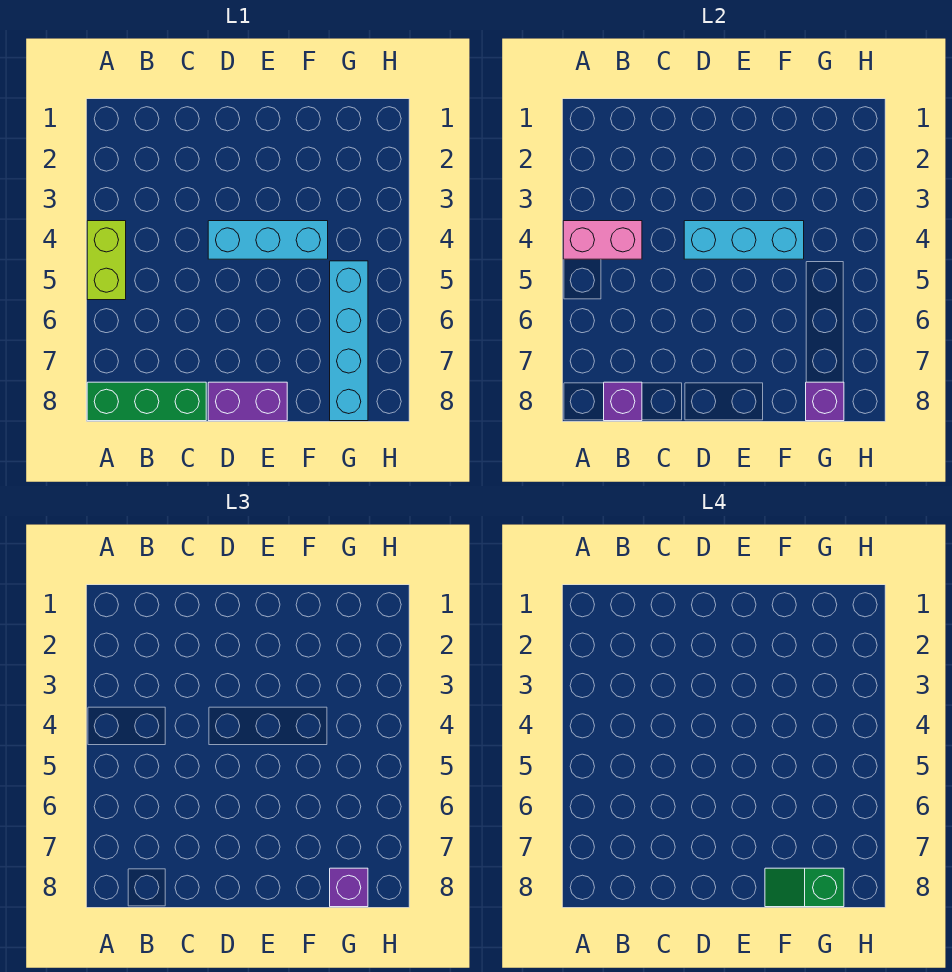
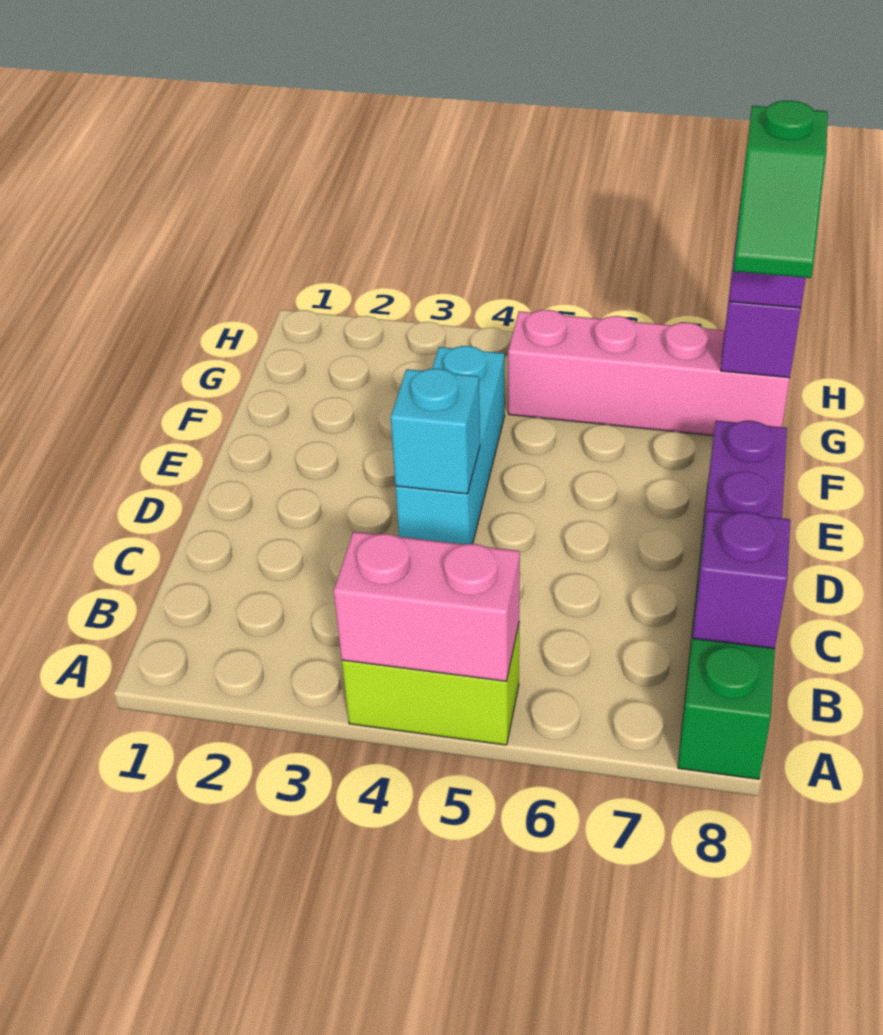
pink 1x2 brick [563,221,642,259] -> pink 1x2 brick turned to [334,532,520,681]
cyan 1x3 brick [684,221,804,259] -> cyan 1x1 brick [391,369,480,494]
cyan 1x4 brick [330,261,368,421] -> pink 1x4 brick [508,310,790,436]

